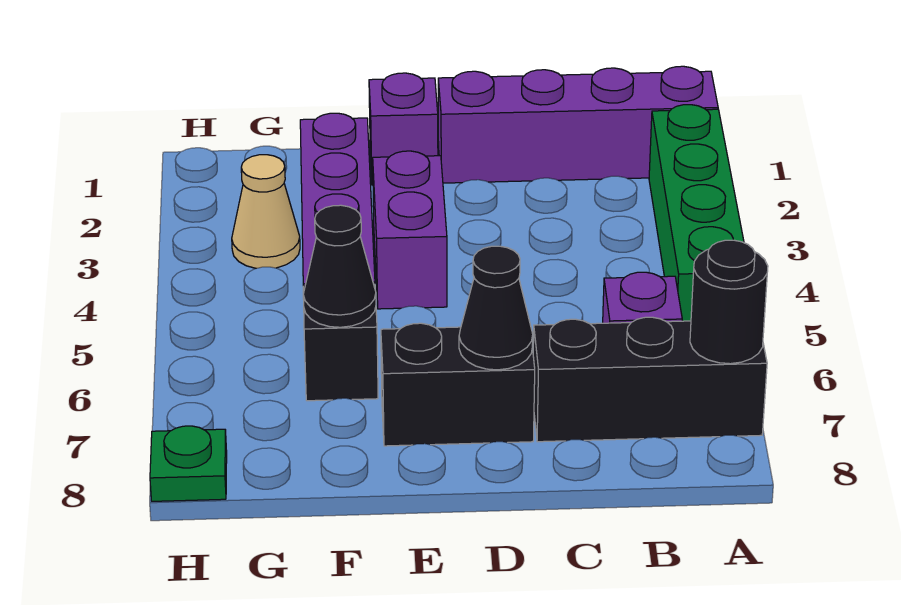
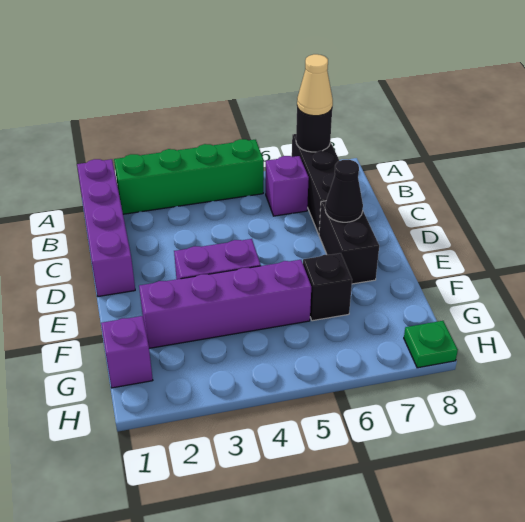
purple 1x1 brick [369,73,438,185] -> purple 1x1 brick moved to [101,316,153,388]
black 1x1 cone [303,205,376,327] -> none
tan 1x1 cone [232,155,300,268] -> tan 1x1 cone moved to [297,54,333,116]

